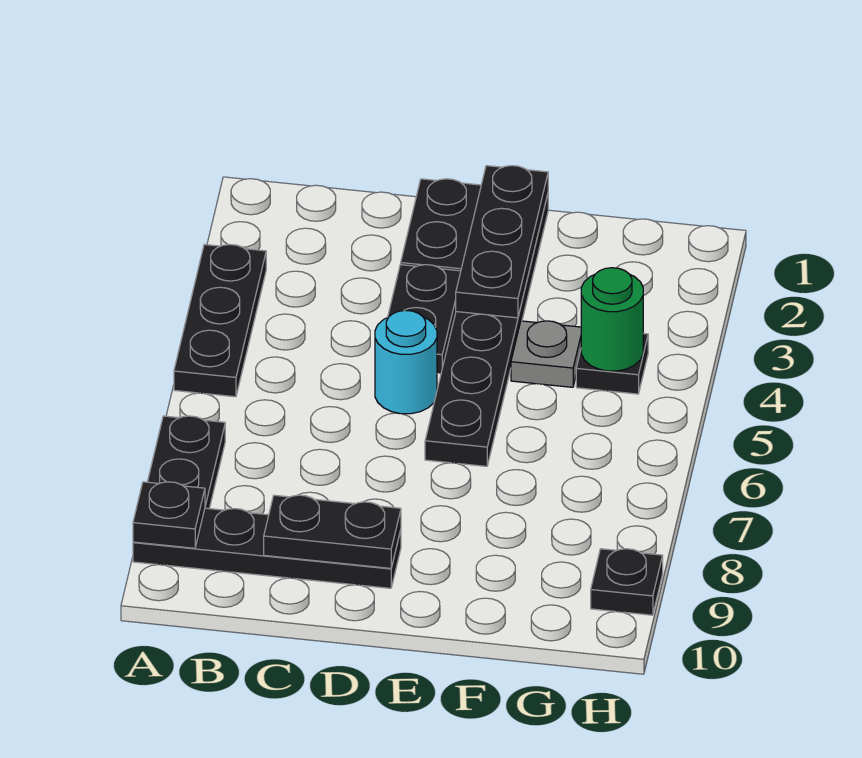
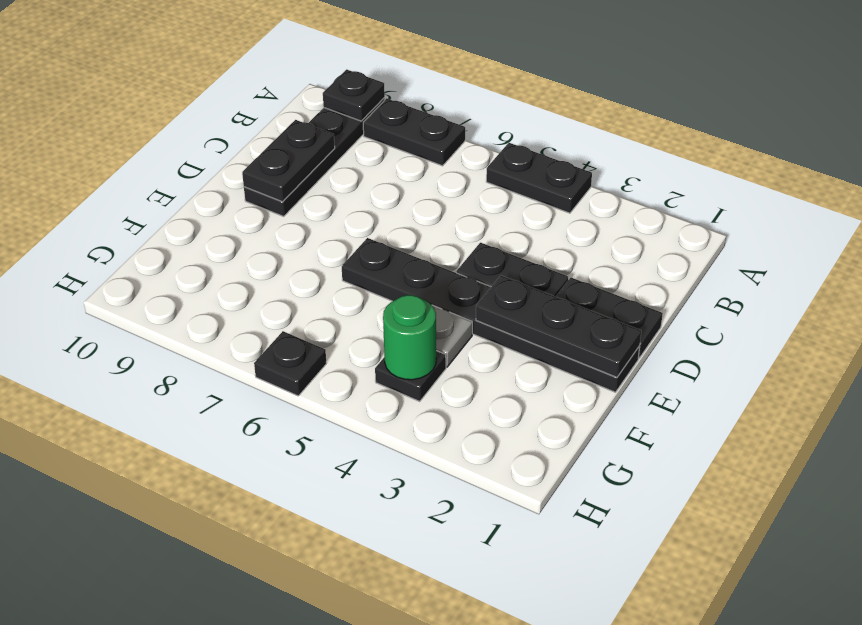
black 1x3 plate [174,245,266,397] -> black 1x2 plate [486,143,592,213]
cyan 1x1 round brick [375,310,437,414] -> none
black 1x1 plate [591,549,663,615] -> black 1x1 plate moved to [254,331,327,396]

